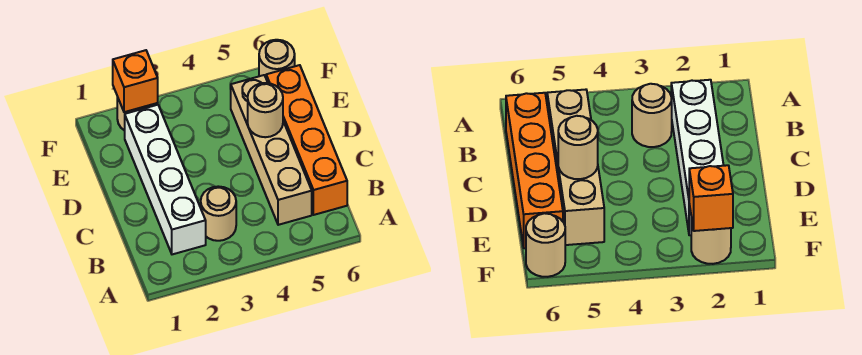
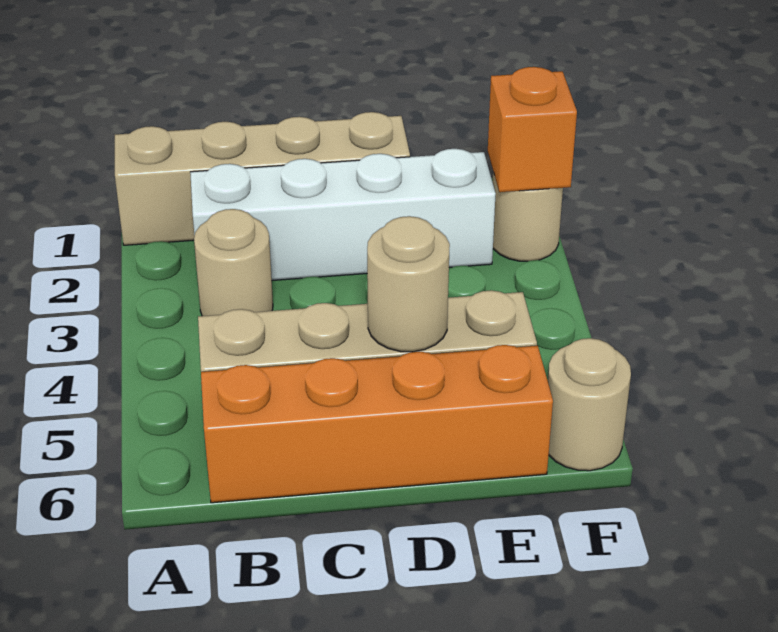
none -> tan 1x4 brick [115,112,410,245]

